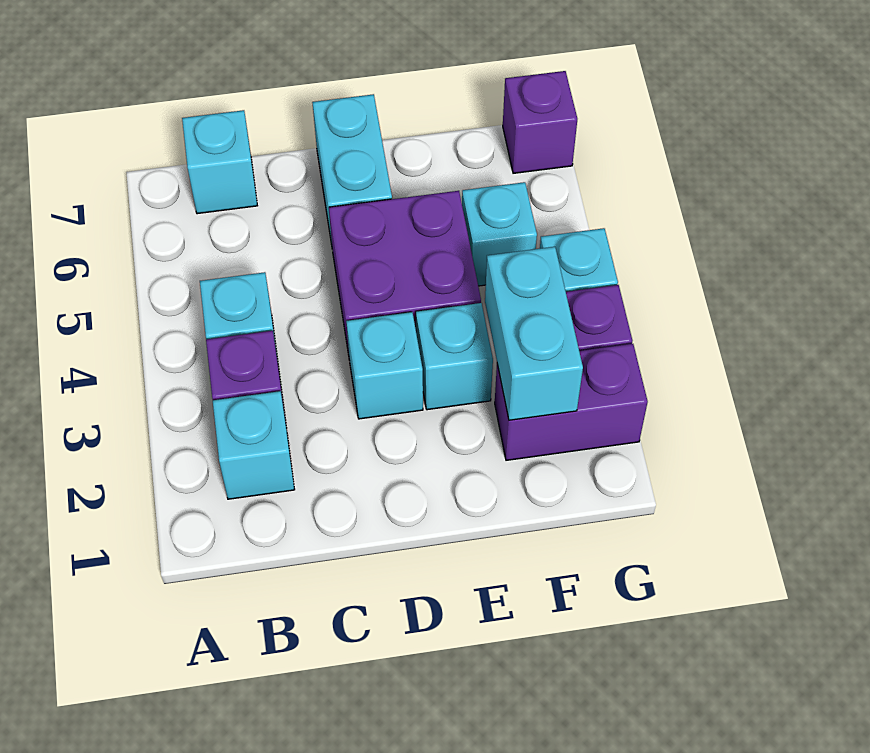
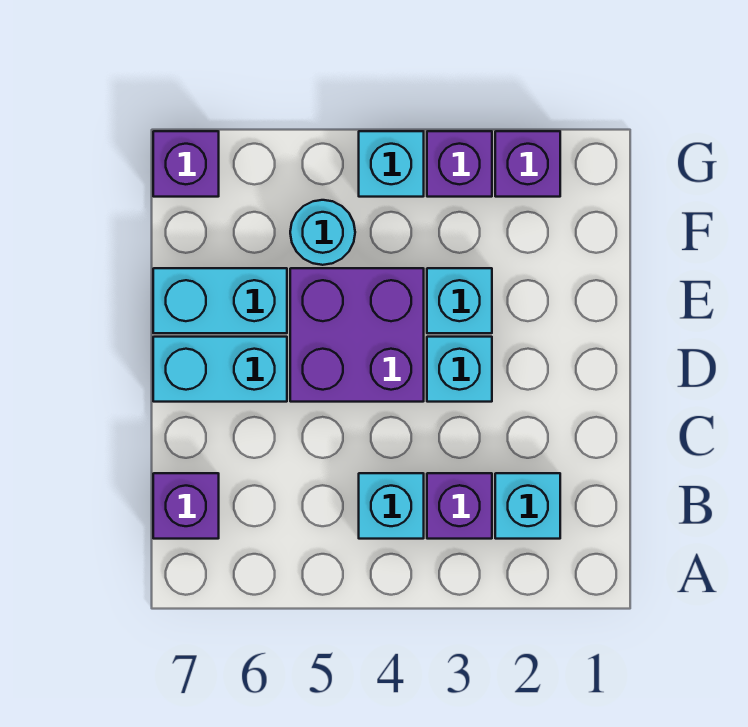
cyan 1x1 brick [182,110,257,214] -> purple 1x1 brick [153,473,219,539]
purple 1x2 brick [495,344,648,460] -> purple 1x1 brick [495,131,560,197]
cyan 1x2 brick [485,247,583,420] -> cyan 1x2 brick moved to [153,268,287,333]
cyan 1x1 brick [462,182,537,286] -> cyan 1x1 round brick [290,200,355,265]

